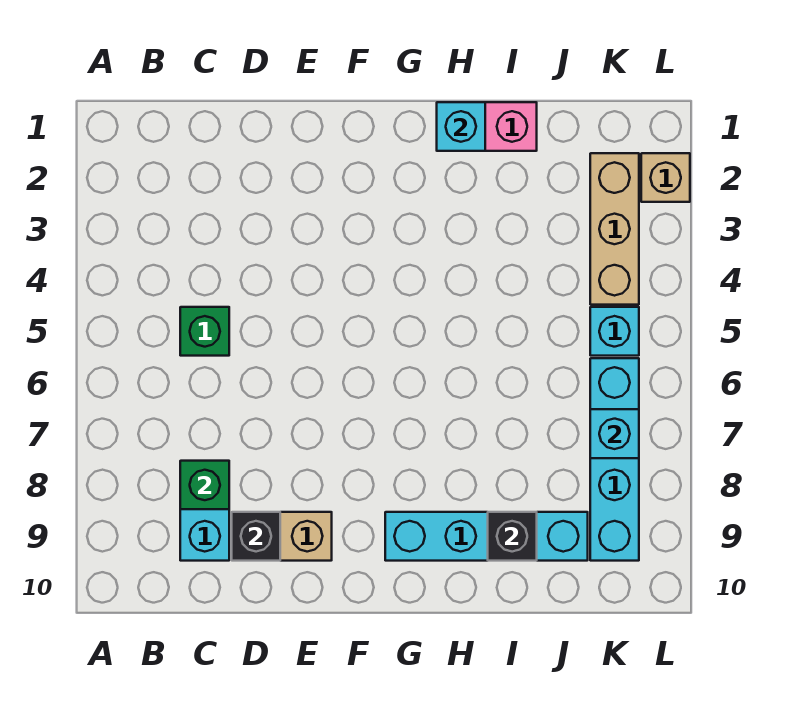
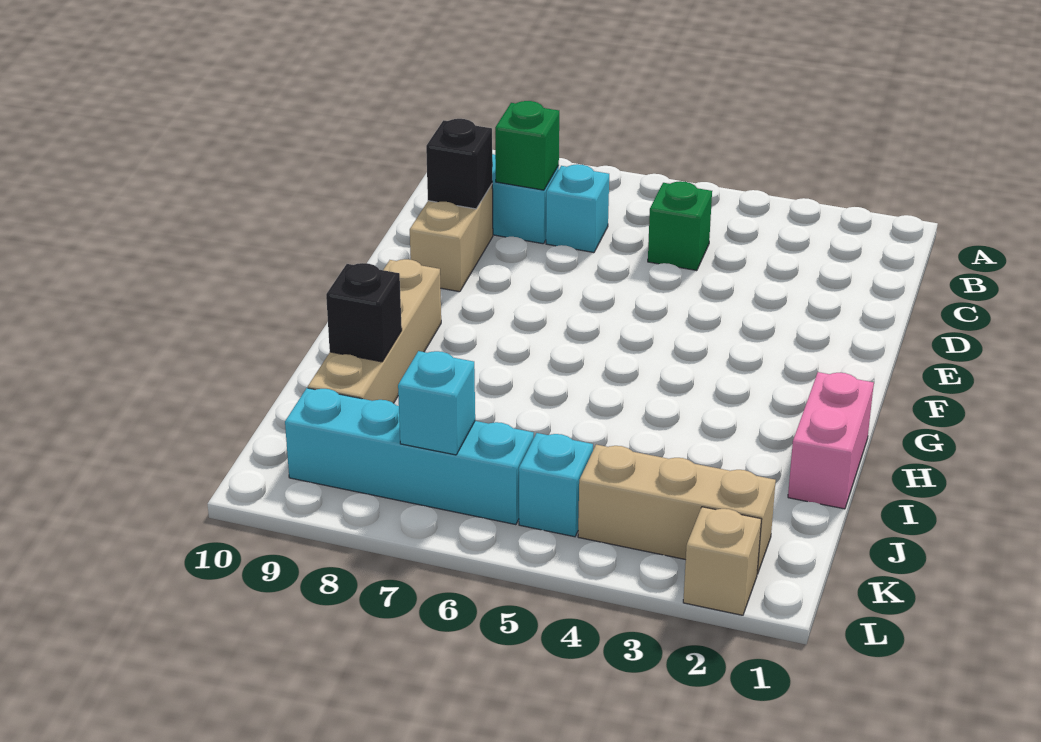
cyan 1x4 brick [385,512,588,561] -> tan 1x4 brick [308,259,441,403]
cyan 1x1 brick [437,102,485,151] -> cyan 1x1 brick moved to [546,164,609,253]

